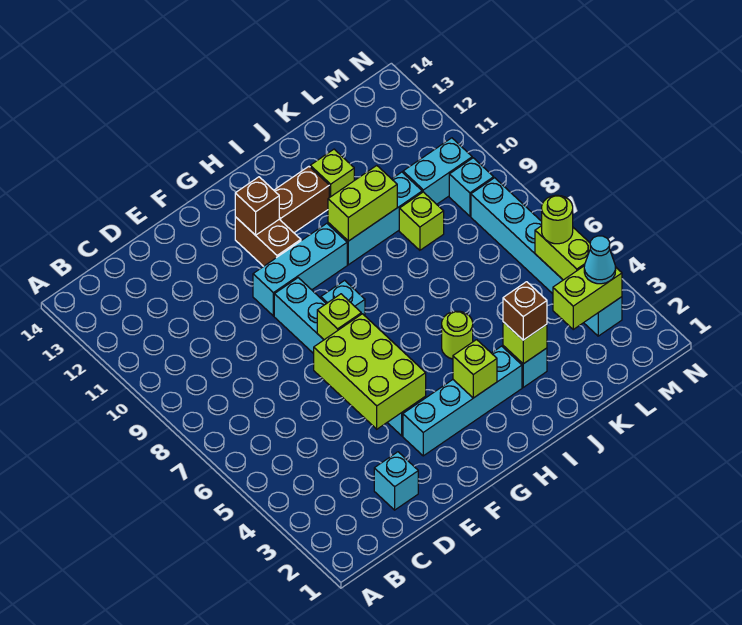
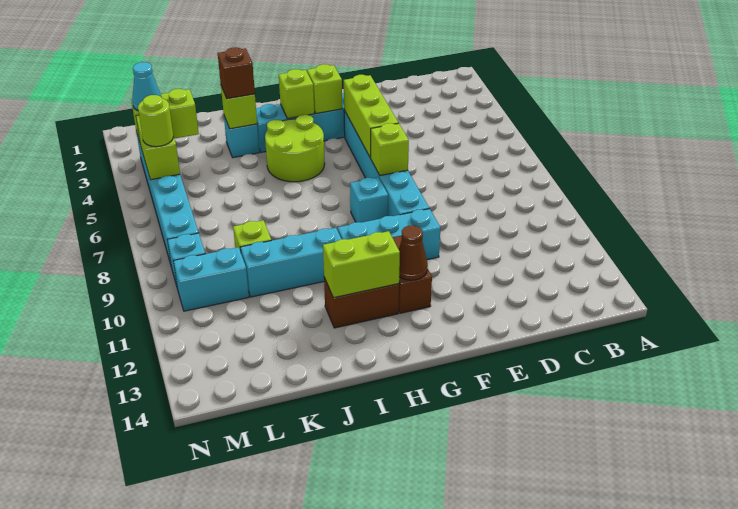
cyan 1x1 brick [374,452,418,510] -> none
lime 2x3 brick [314,314,426,429] -> lime 1x3 brick [344,75,398,158]
brown 1x1 brick [235,177,279,235] -> brown 1x1 cone [399,225,428,280]
lime 1x1 round brick [442,311,473,359] -> lime 2x2 round brick [265,115,325,182]
lime 1x2 brick [328,166,397,241] -> lime 1x2 brick moved to [323,231,400,298]
lime 1x1 brick [310,149,354,198] -> lime 1x1 brick moved to [307,64,342,114]

